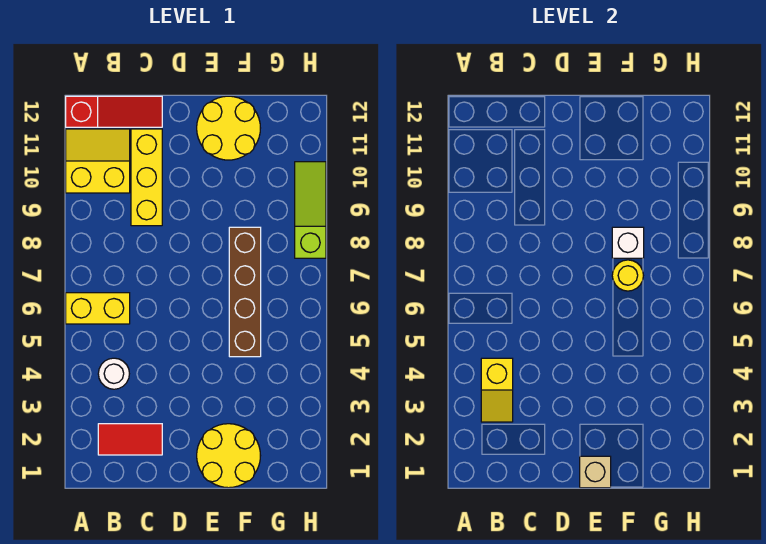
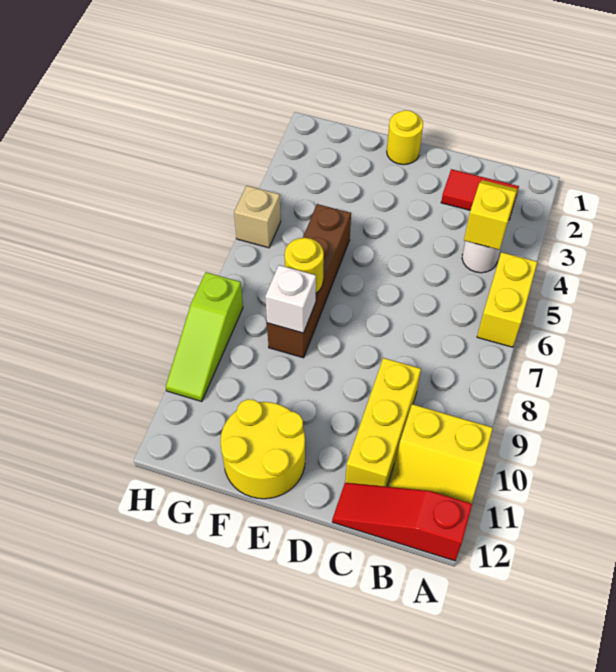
yellow 1x2 brick [66,293,130,324] -> yellow 1x2 brick turned to [477,252,537,347]
yellow 2x2 round brick [197,424,261,488] -> yellow 1x1 round brick [387,110,423,165]
tan 1x1 brick [580,456,611,488] -> tan 1x1 brick moved to [234,186,281,248]

